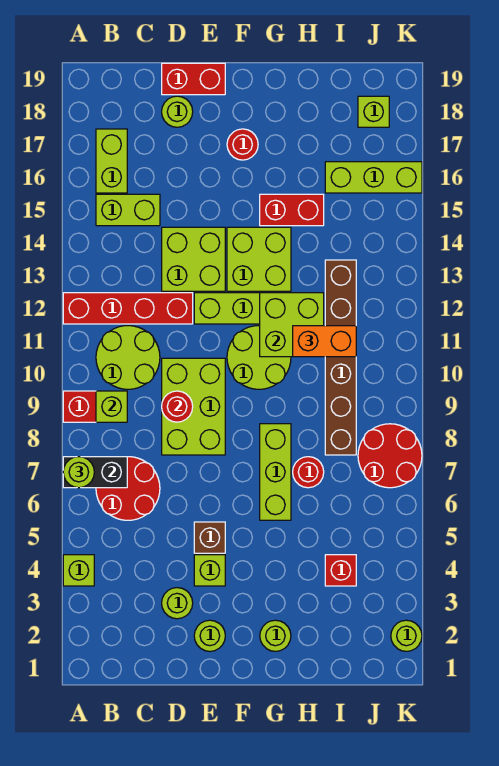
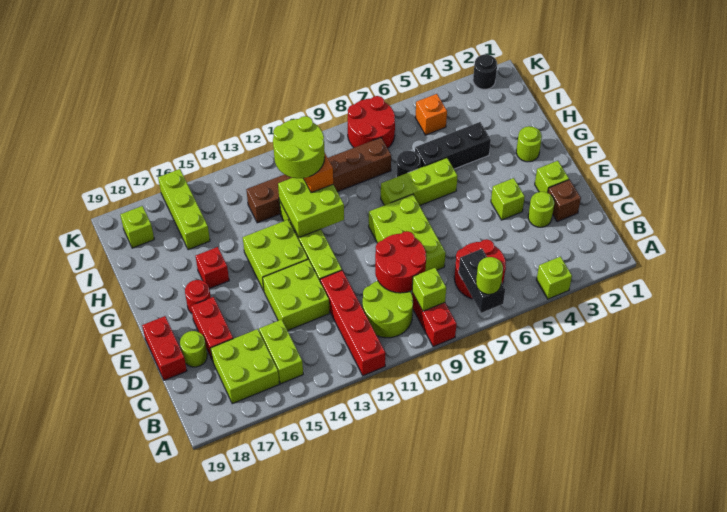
lime 1x2 brick [96,129,127,193] -> lime 2x2 brick [211,329,279,404]
lime 2x3 brick [162,358,225,455] -> lime 2x3 brick turned to [369,194,446,271]
red 1x1 round brick [162,391,193,422] -> red 2x2 round brick [375,231,426,293]
lime 1x1 round brick [194,620,225,651] -> lime 1x1 brick [535,161,569,193]
brown 1x1 brick [194,522,225,553] -> brown 1x1 brick moved to [548,180,581,222]
lime 2x2 round brick [227,326,291,389] -> lime 2x2 round brick moved to [273,116,325,178]
red 1x2 brick [260,194,324,226] -> red 1x2 brick moved to [191,297,233,359]
none -> black 1x3 brick [415,122,491,169]
red 1x1 round brick [293,457,324,488] -> black 1x1 round brick [396,151,420,177]
red 1x1 brick [325,555,356,586] -> red 1x1 brick moved to [196,247,229,289]
none -> orange 1x1 brick [415,94,447,135]
lime 1x1 round brick [391,620,422,651] -> black 1x1 round brick [473,54,497,89]

